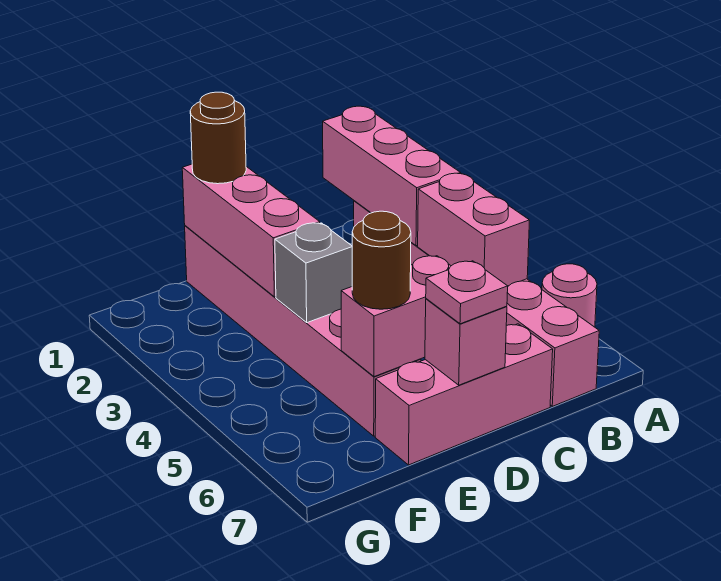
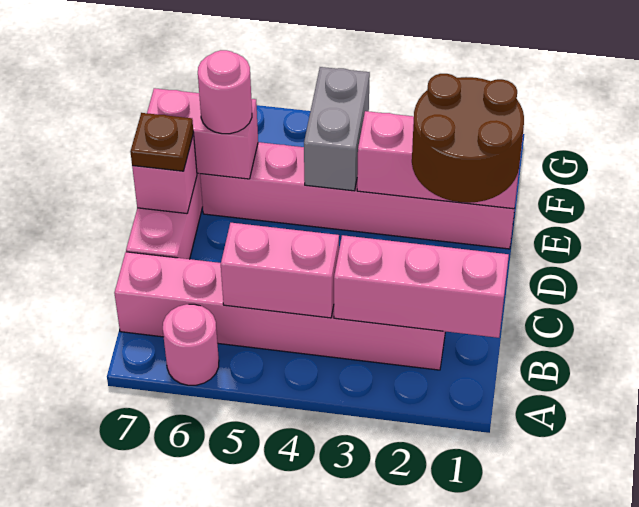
pink 1x2 brick [341,256,451,377] -> pink 1x2 brick turned to [147,88,258,179]
pink 1x1 plate [426,261,508,324] -> brown 1x1 plate [130,113,193,171]
brown 1x1 round brick [190,92,246,184] -> brown 2x2 round brick [412,74,524,203]
grey 1x1 brick [275,223,352,323] -> grey 1x2 brick [304,67,370,191]
brown 1x1 round brick [352,211,411,309] -> pink 1x1 round brick [198,50,252,134]

